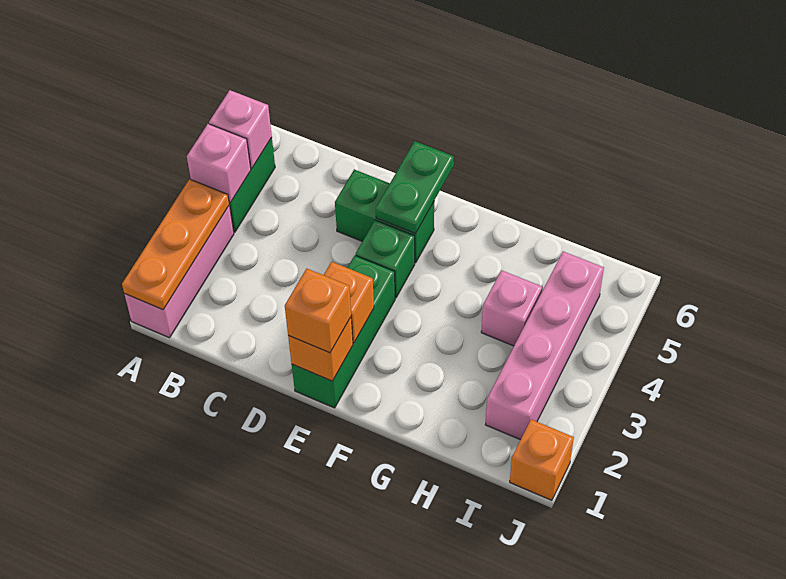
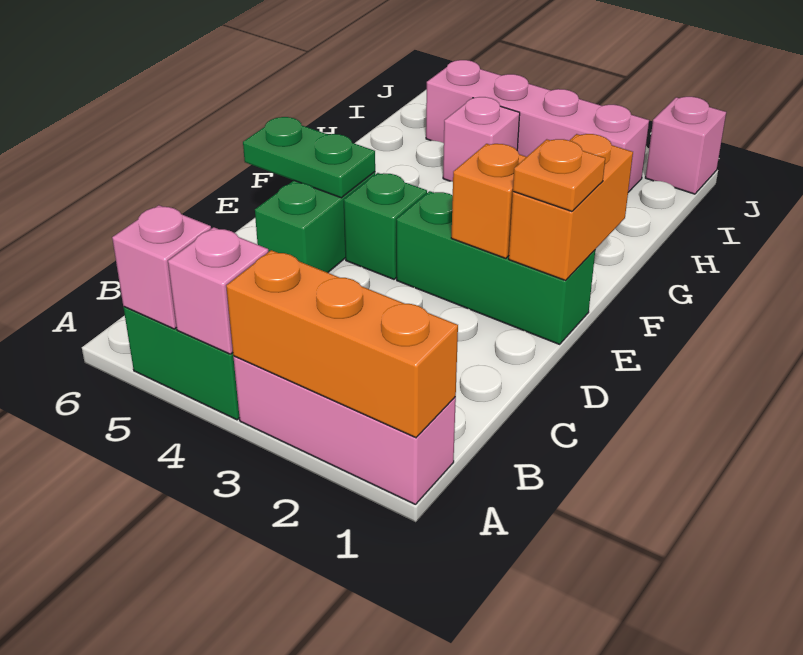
orange 1x3 plate [122,179,229,310] -> orange 1x3 brick [226,250,458,438]
orange 1x1 brick [288,317,353,381] -> orange 1x2 brick [509,134,633,280]
orange 1x1 brick [285,269,351,353] -> orange 1x1 plate [513,139,605,211]
orange 1x1 brick [510,419,574,500] -> pink 1x1 brick [645,97,726,194]

